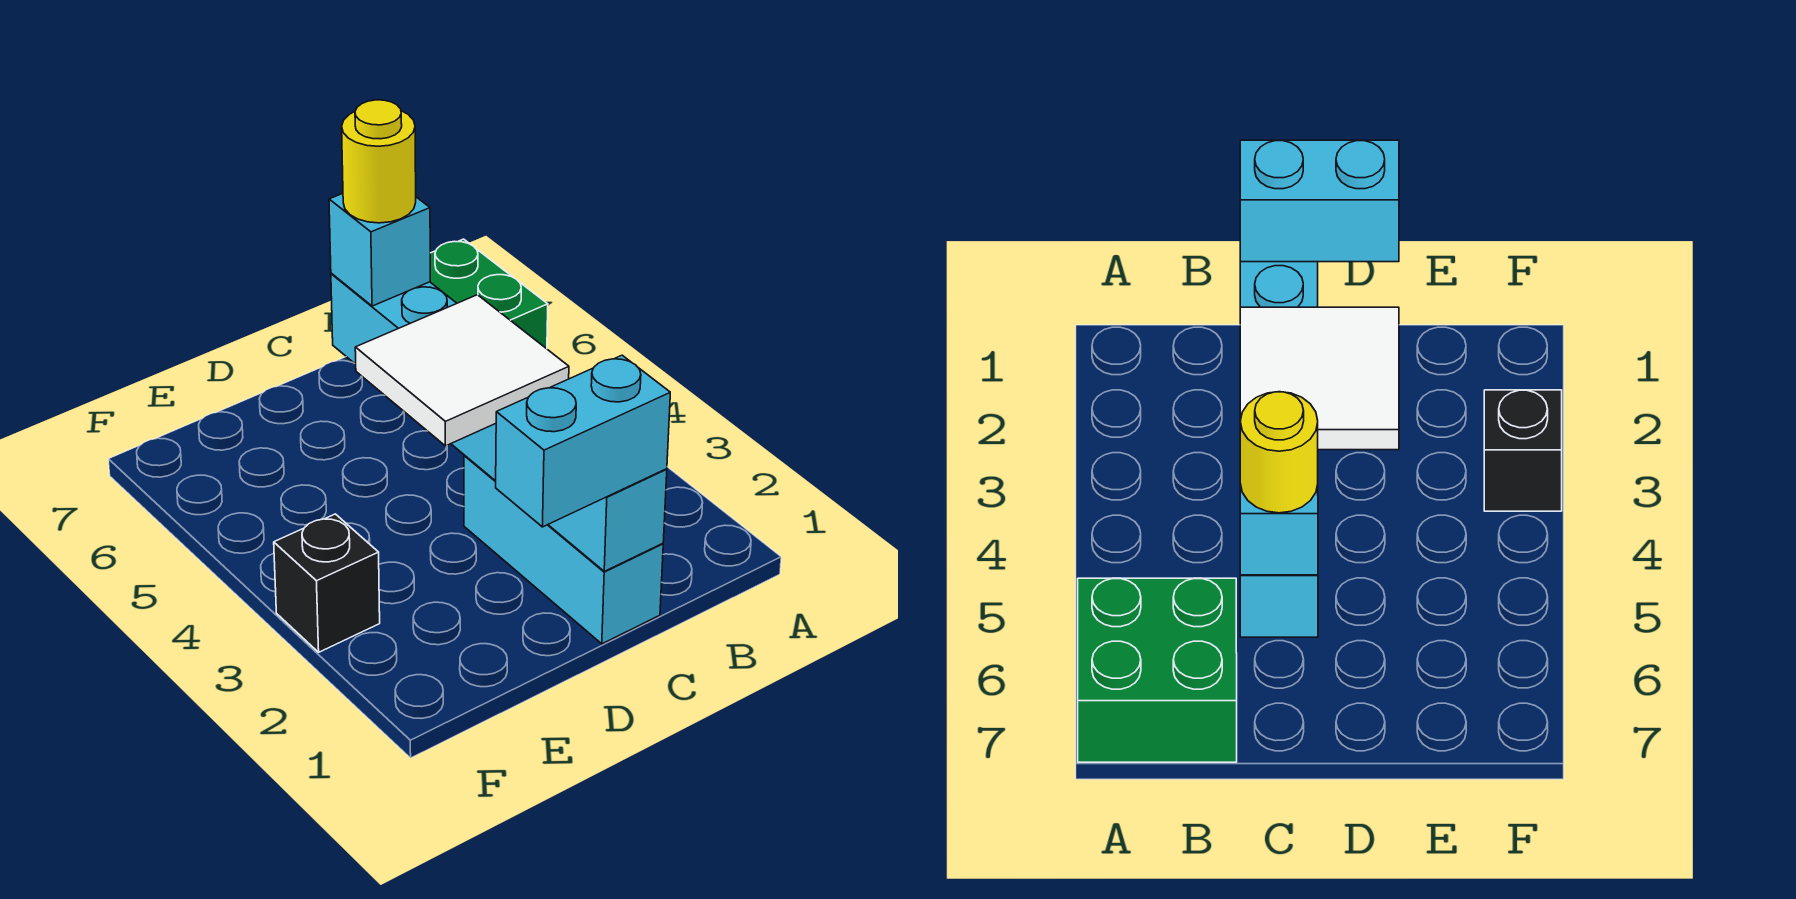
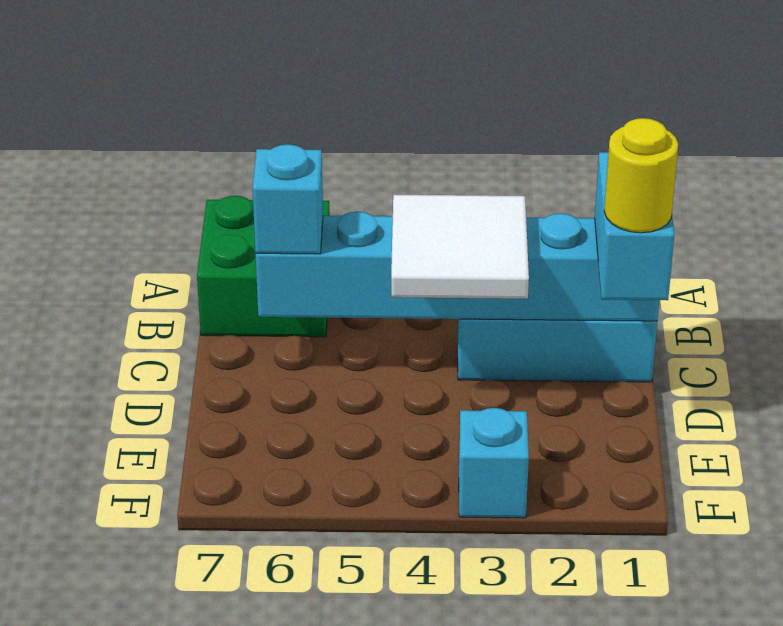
yellow 1x1 round brick [342,100,416,223] -> yellow 1x1 round brick moved to [604,118,678,233]
black 1x1 brick [274,514,380,652] -> cyan 1x1 brick [459,408,529,518]

